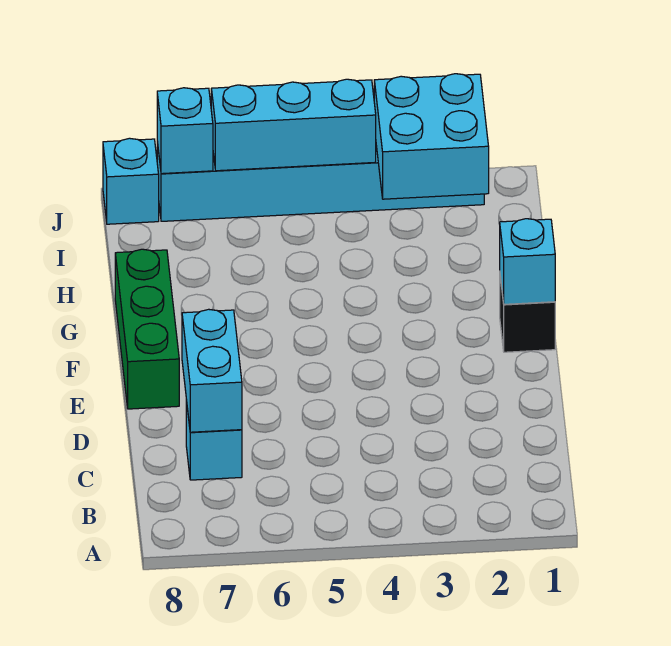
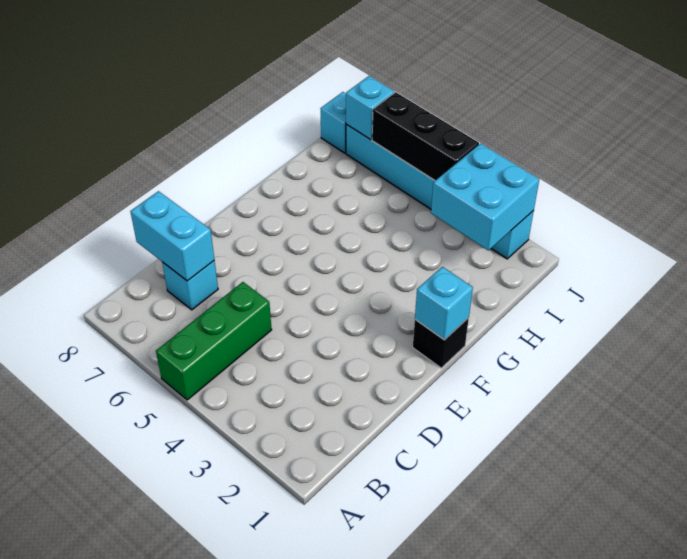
cyan 1x2 brick [182,309,242,432] -> cyan 1x2 brick turned to [130,191,214,281]
green 1x3 brick [115,249,179,409] -> green 1x3 brick moved to [156,282,272,400]
cyan 1x3 brick [211,79,376,171] -> black 1x3 brick [372,92,479,180]

